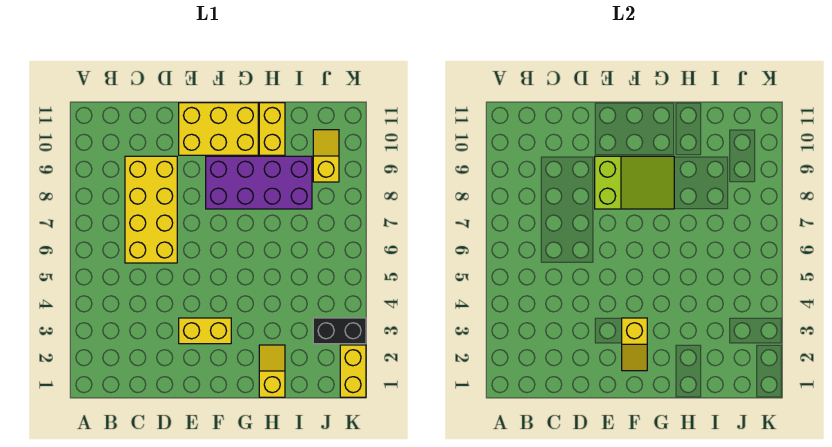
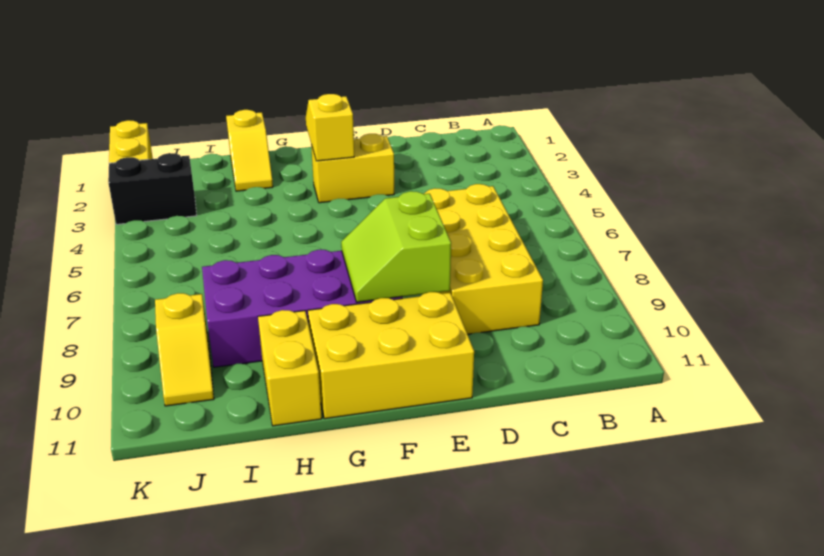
lime 2x3 slope [595,156,674,209] -> lime 2x2 slope [341,191,451,302]

